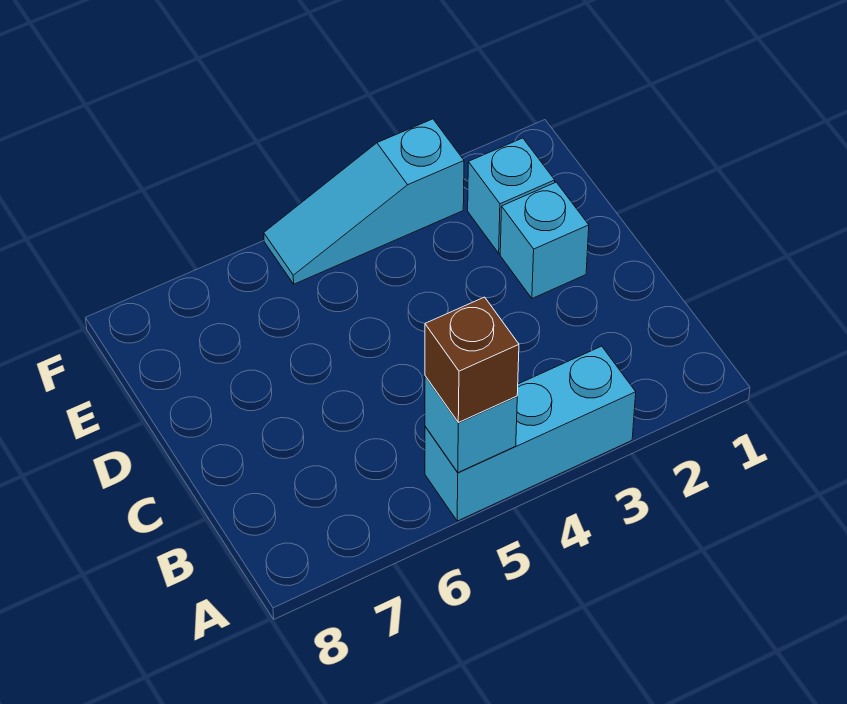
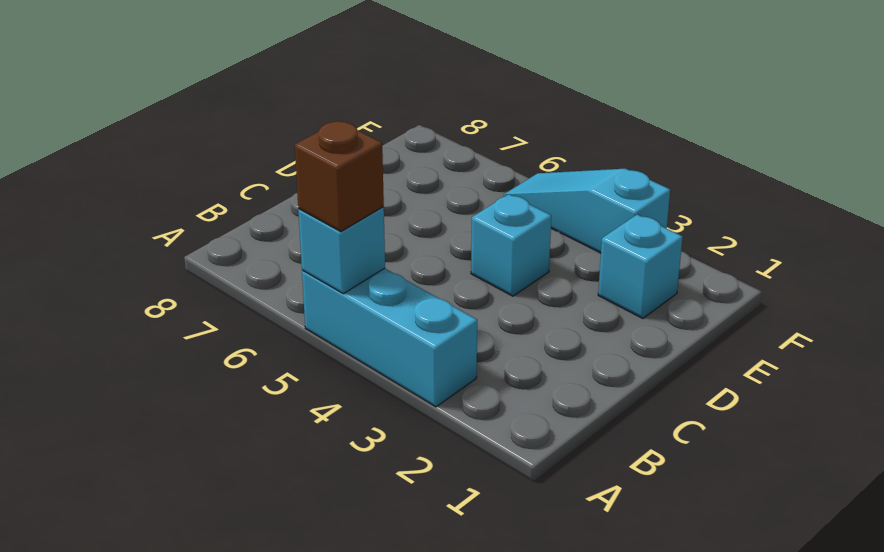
cyan 1x1 brick [500,182,589,298] -> cyan 1x1 brick moved to [471,194,551,296]

